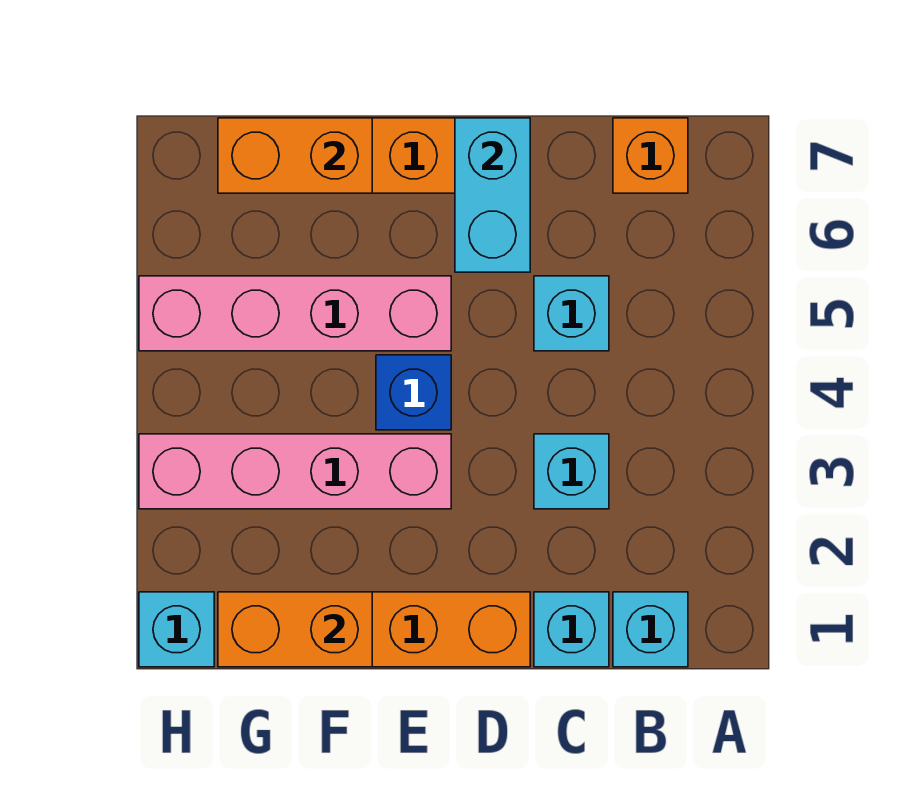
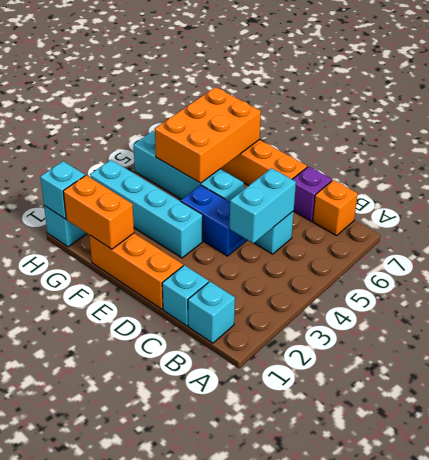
cyan 1x1 brick [534,434,609,509] -> cyan 1x1 brick moved to [40,161,85,219]
none -> purple 1x1 brick [292,166,332,221]
cyan 1x2 brick [455,118,530,272] -> cyan 1x2 brick moved to [229,168,296,243]
pink 1x4 brick [139,434,451,509] -> cyan 1x4 brick [90,160,203,258]
blue 1x1 brick [376,355,451,430] -> blue 1x2 brick [181,185,247,256]
pink 1x4 brick [139,276,451,351] -> cyan 1x4 brick [134,131,244,202]
orange 1x2 brick [218,118,372,193] -> orange 2x3 brick [155,87,261,183]

